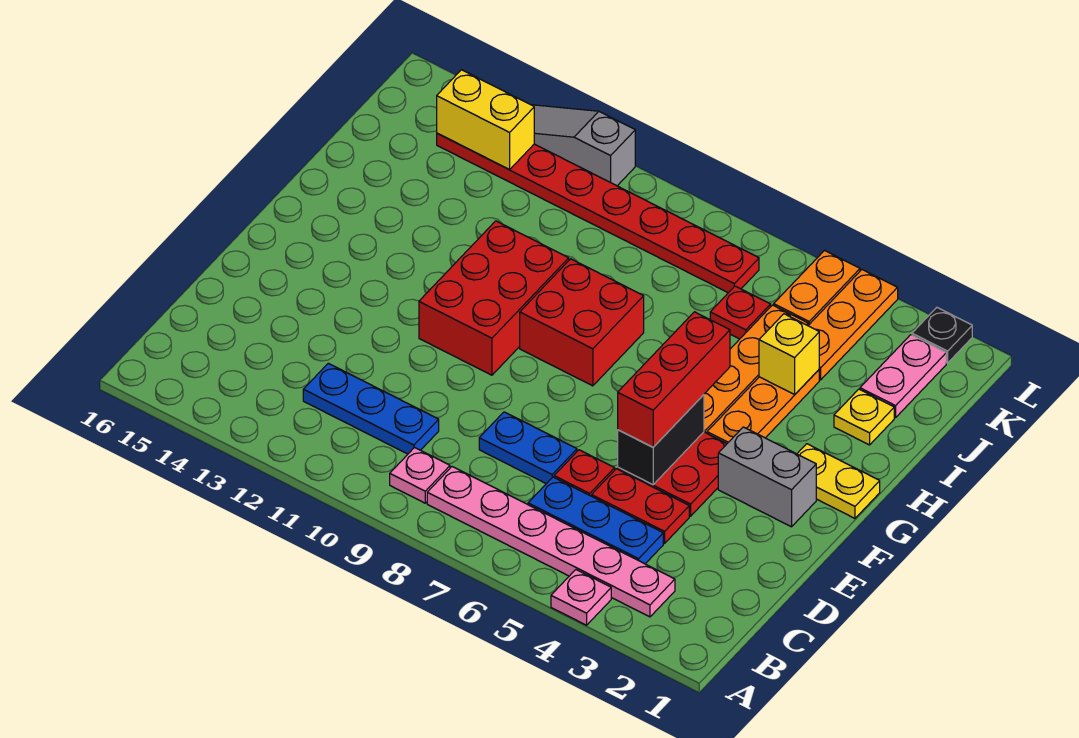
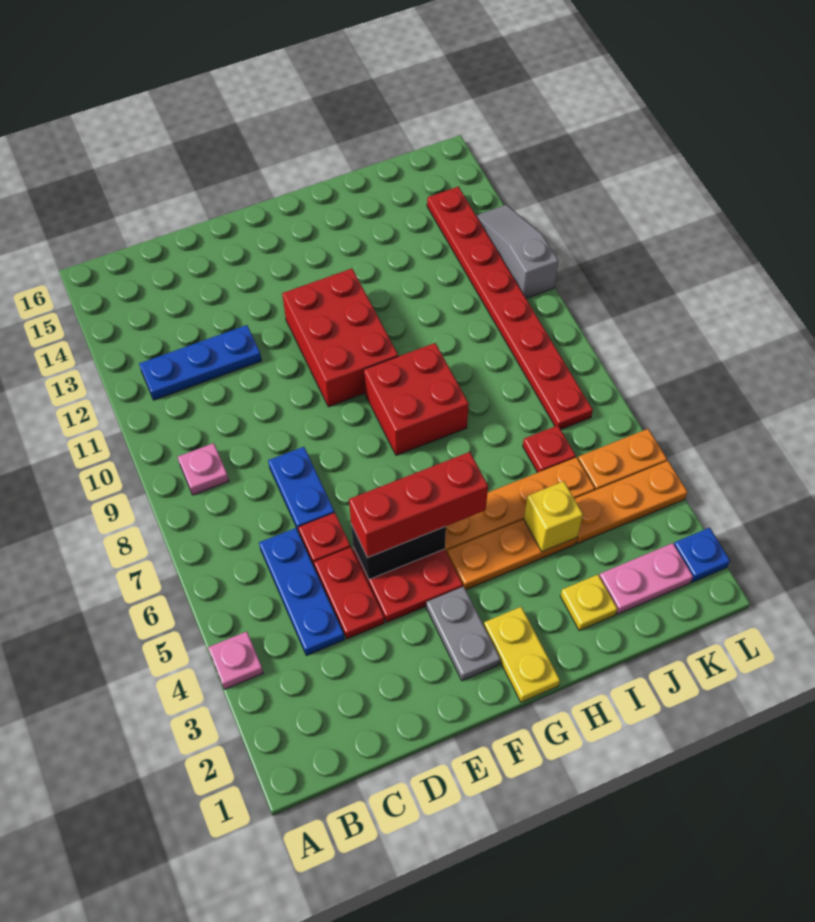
pink 1x6 plate [427,467,675,617] -> none
blue 1x3 plate [303,363,439,454] -> blue 1x3 plate turned to [139,325,262,400]
grey 1x2 brick [718,427,816,527] -> grey 1x2 plate [426,586,500,681]
red 2x3 brick [419,221,569,375] -> red 2x3 brick turned to [282,269,398,407]
yellow 1x2 brick [437,70,534,169] -> none
black 1x1 plate [912,308,972,363] -> blue 1x1 plate [674,528,730,582]

